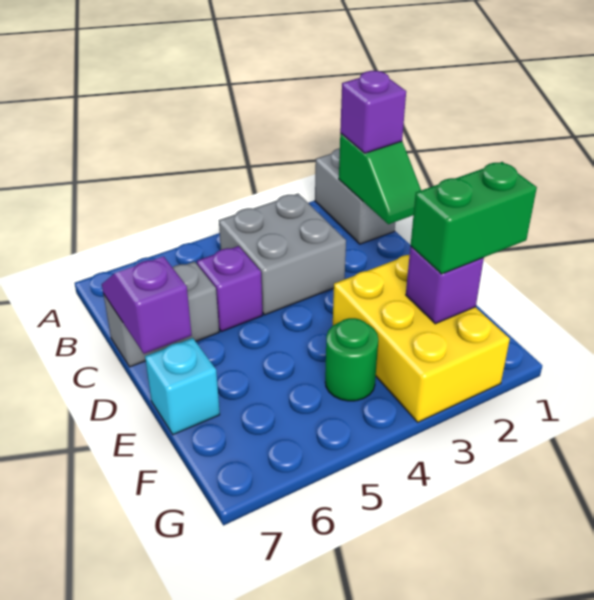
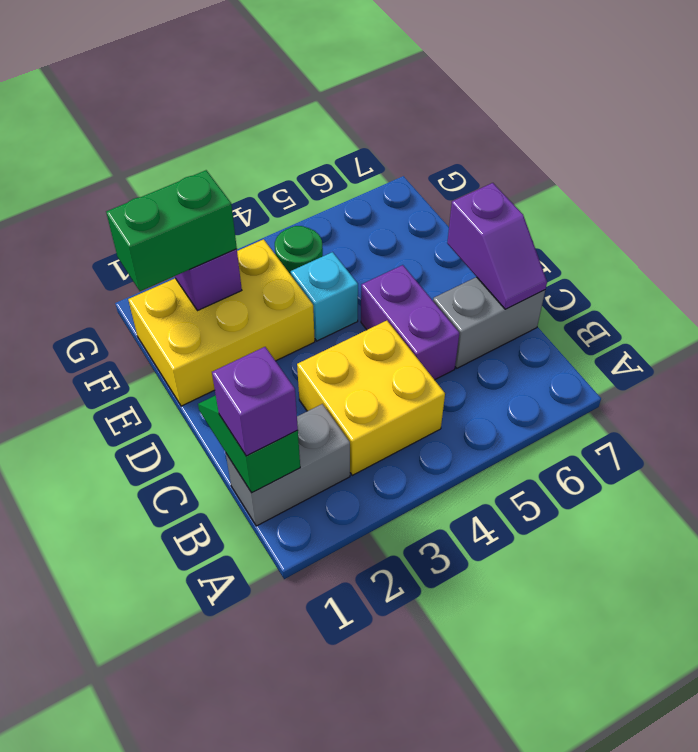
grey 1x2 brick [315,148,395,244] -> grey 1x2 brick turned to [226,404,350,526]
grey 2x2 brick [219,194,346,315] -> yellow 2x2 brick [297,321,445,475]
purple 1x1 brick [197,246,263,332] -> purple 1x2 brick [361,265,459,380]
yellow 2x3 brick [333,255,510,422] -> yellow 2x3 brick turned to [128,239,315,406]
cyan 1x1 brick [145,338,220,435] -> cyan 1x1 brick moved to [291,252,358,341]

